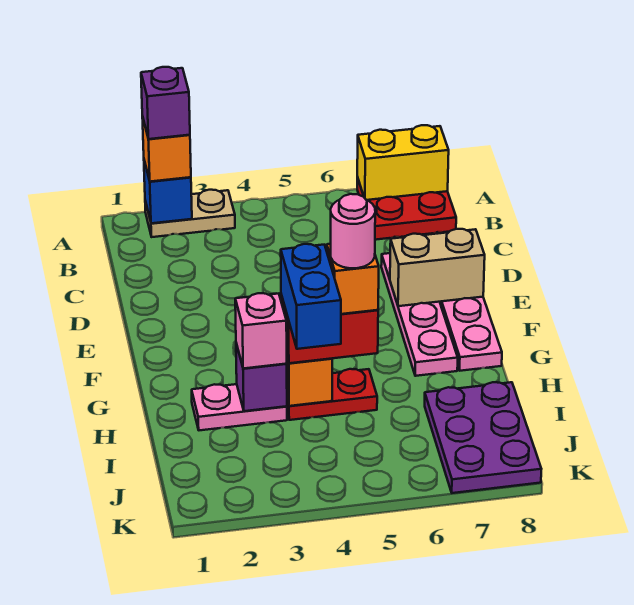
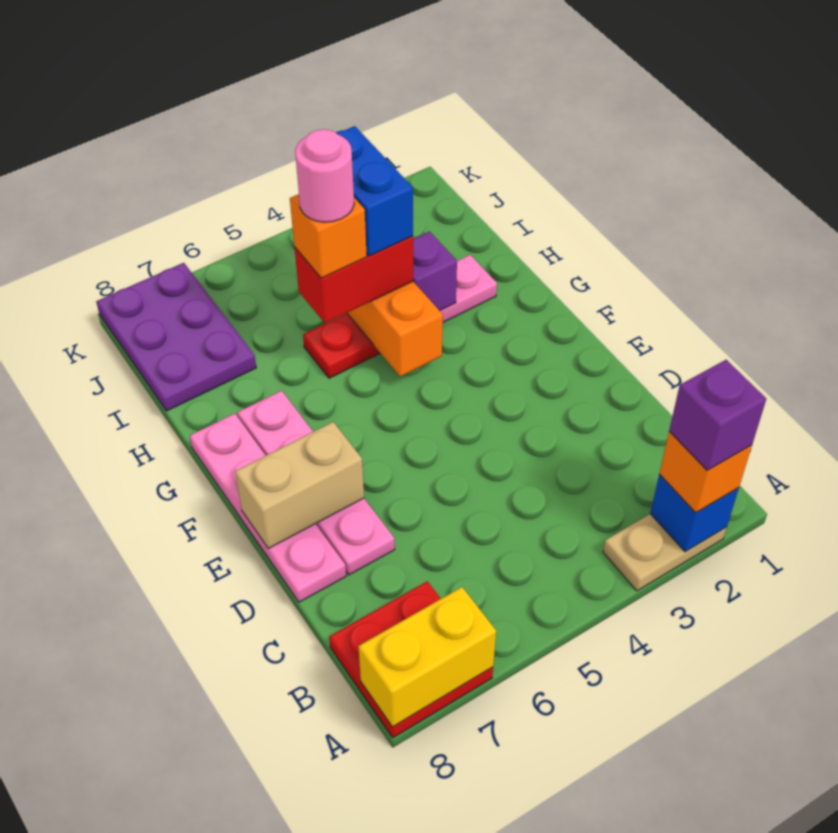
pink 1x1 brick [235,293,287,369] -> none

